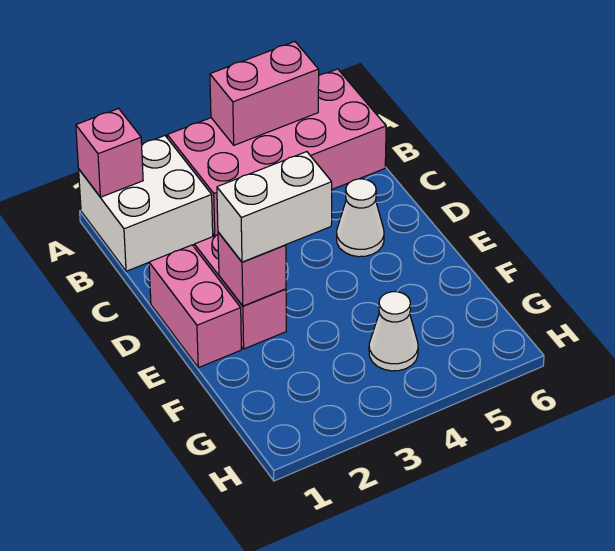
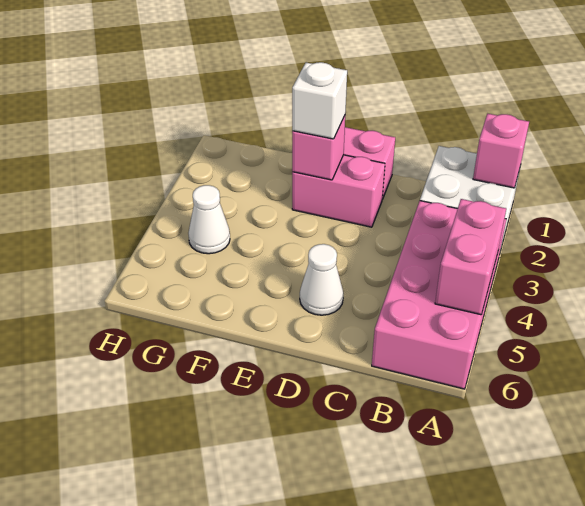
white 1x2 brick [217,152,332,262] -> white 1x1 brick [292,62,347,139]

